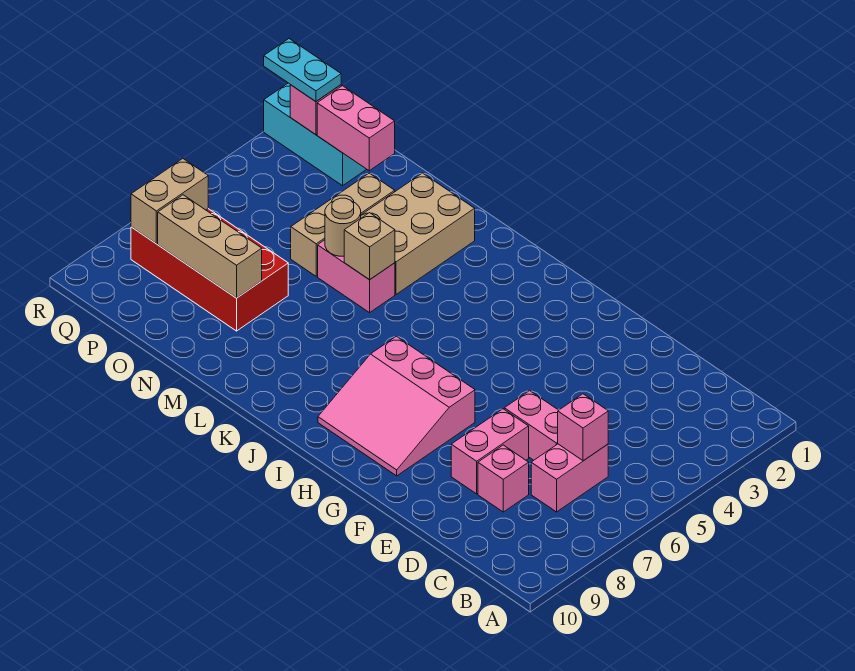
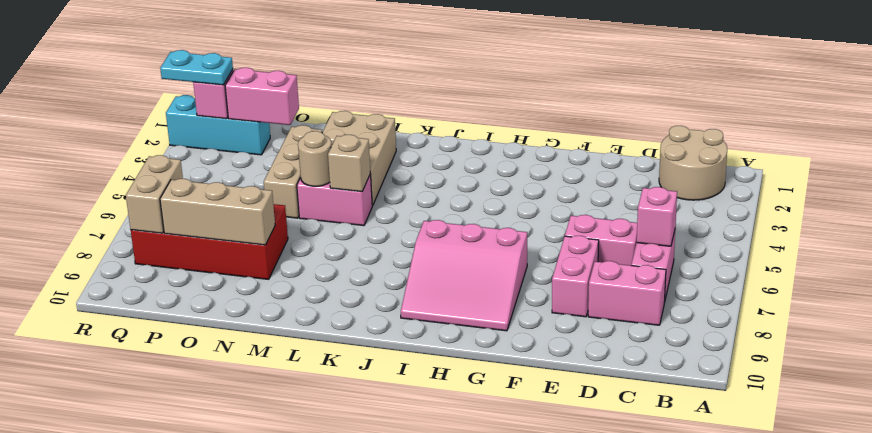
none -> tan 2x2 round brick [659,126,727,200]
pink 1x1 brick [478,445,529,512] -> pink 1x2 brick [588,261,666,325]

